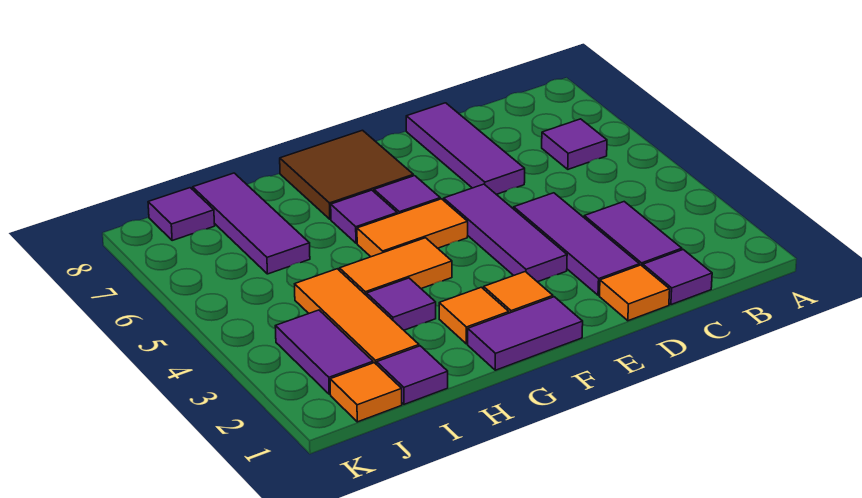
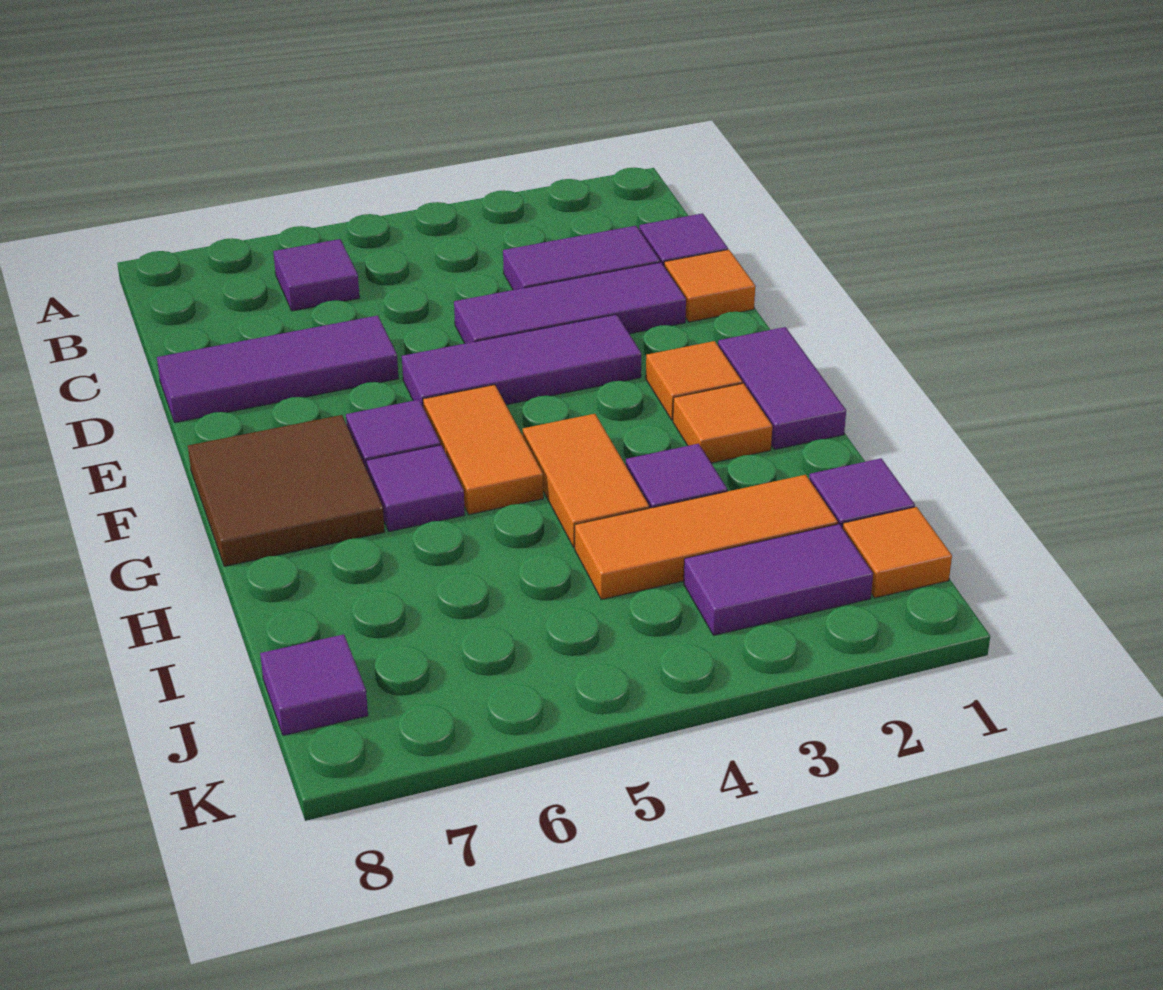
purple 1x3 tile [193,173,310,274] -> none

